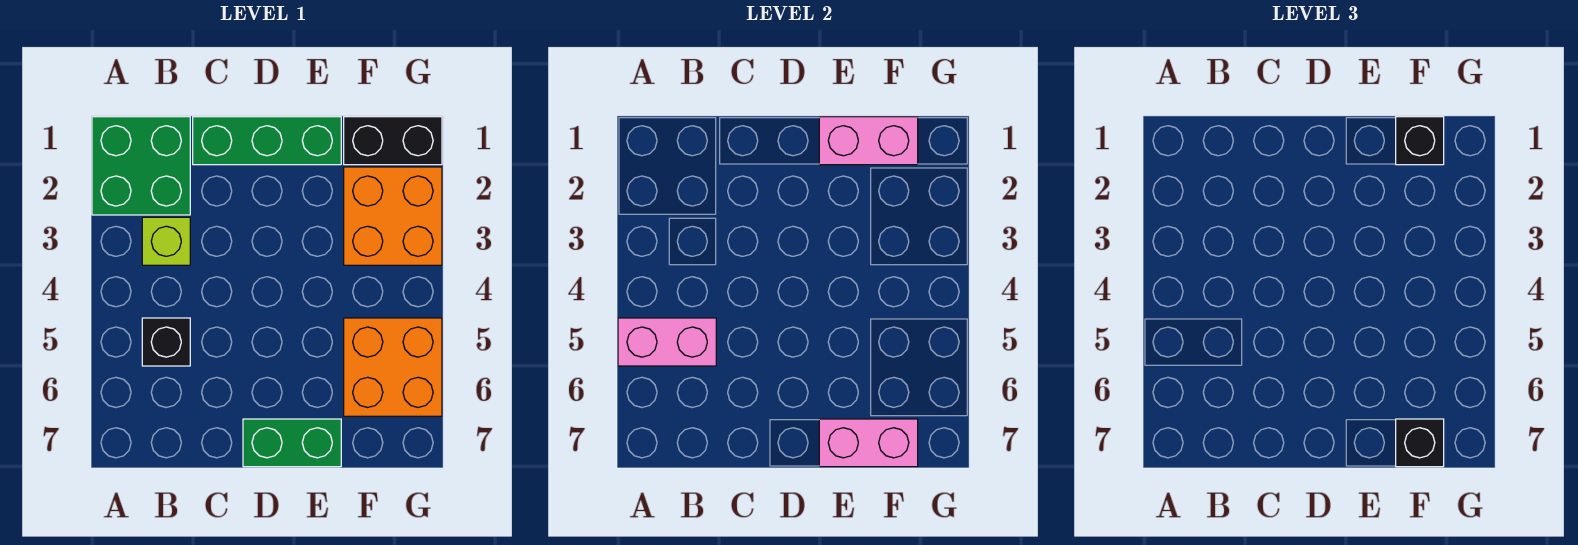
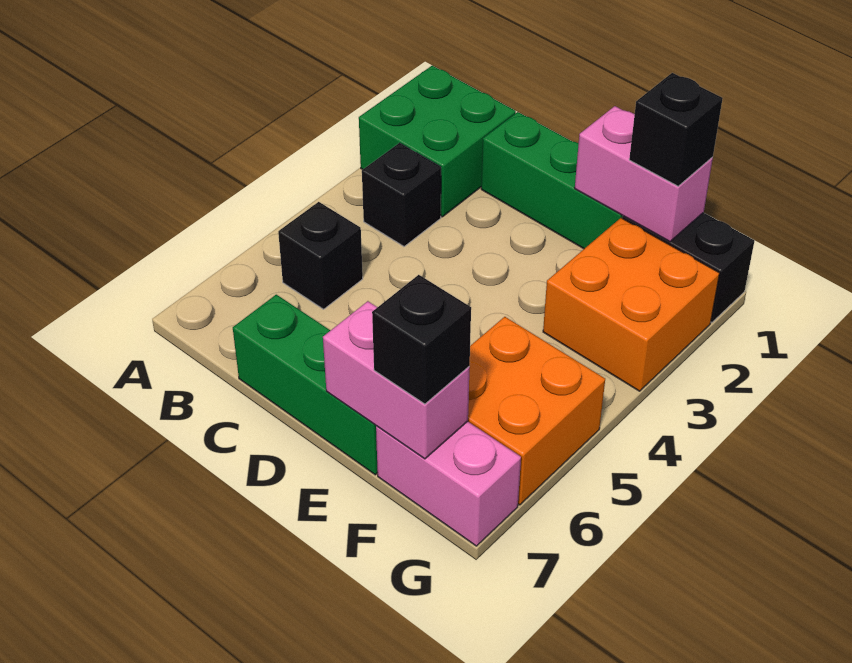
pink 1x2 brick [618,318,716,366] -> pink 1x2 brick moved to [376,421,521,546]
lime 1x1 brick [142,217,190,265] -> black 1x1 brick [362,143,441,246]
green 1x2 brick [243,419,341,467] -> green 1x3 brick [233,295,378,475]

